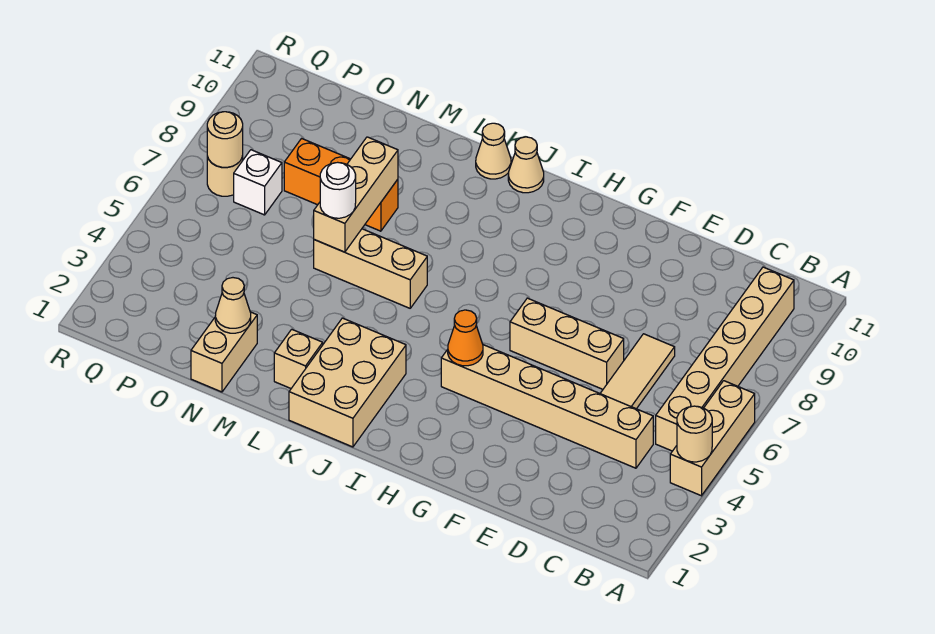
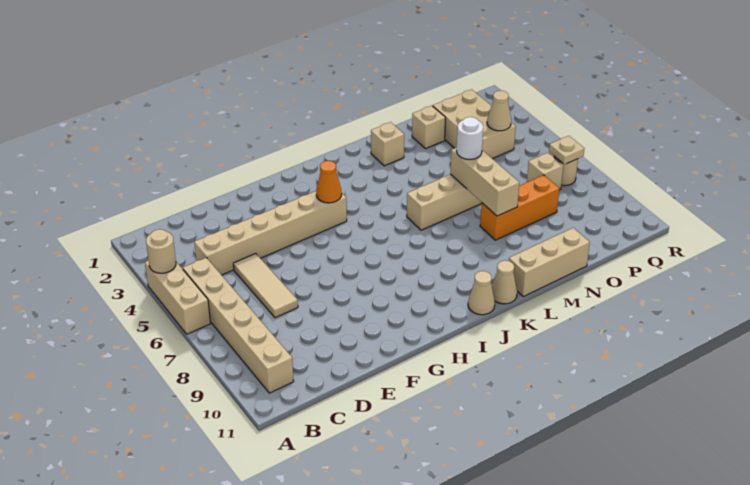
tan 1x3 brick [510,298,624,389] -> tan 1x3 brick moved to [509,228,590,296]
tan 2x3 brick [289,318,406,447] -> tan 2x3 brick moved to [433,89,516,159]
tan 1x2 brick [191,312,257,392] -> tan 1x1 brick [412,106,446,149]
tan 1x1 cone [215,278,251,333] -> tan 1x1 cone moved to [487,91,511,131]
white 1x1 brick [234,150,282,215] -> tan 1x1 brick [527,153,563,190]
tan 1x1 round brick [207,112,243,167] -> tan 1x1 plate [549,136,584,164]

